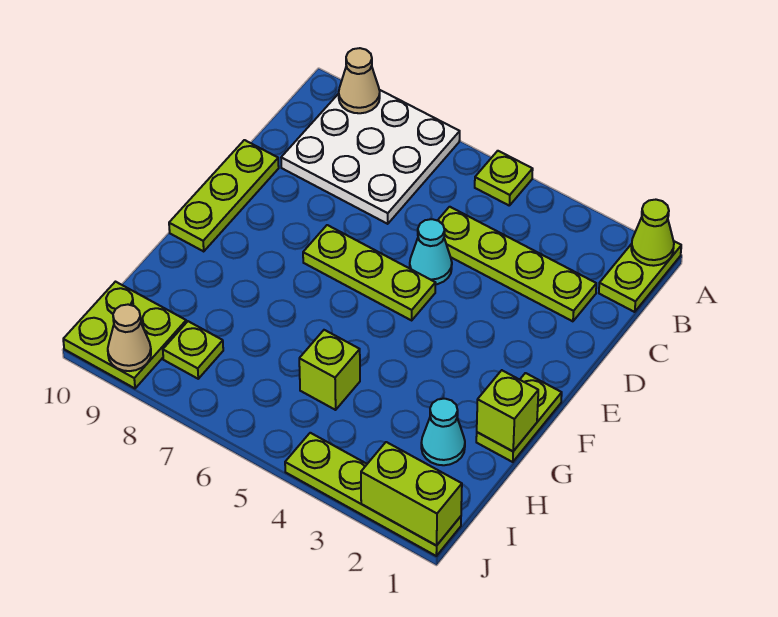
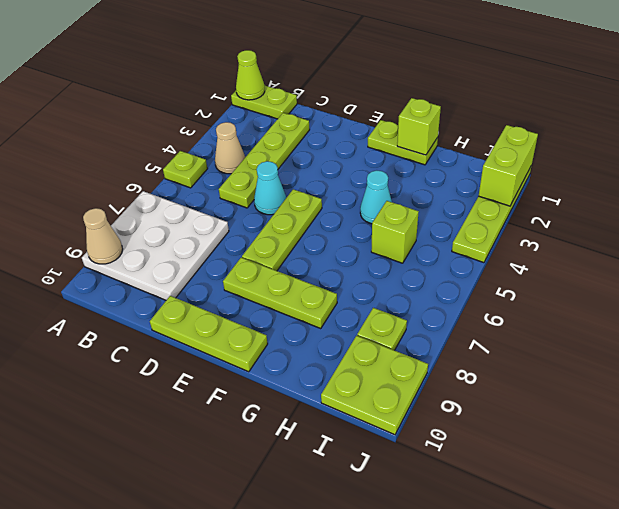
none -> lime 1x3 plate [223,258,337,328]
cyan 1x1 cone [421,399,465,465] -> cyan 1x1 cone moved to [360,170,392,224]
tan 1x1 cone [108,305,151,371] -> tan 1x1 cone moved to [215,122,245,174]

